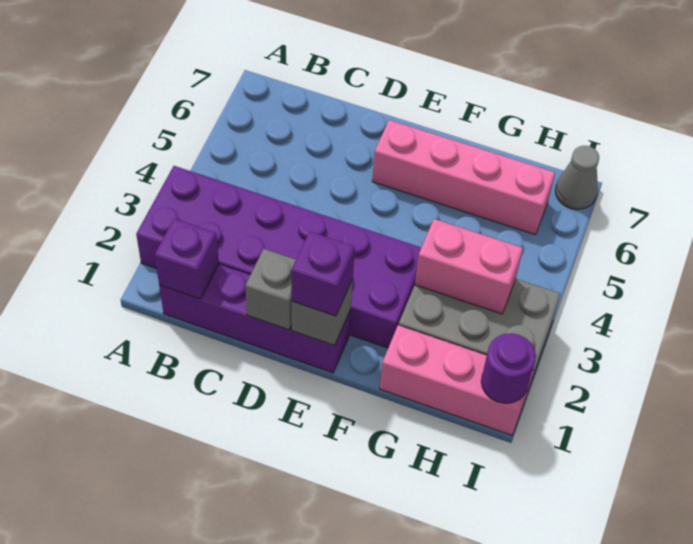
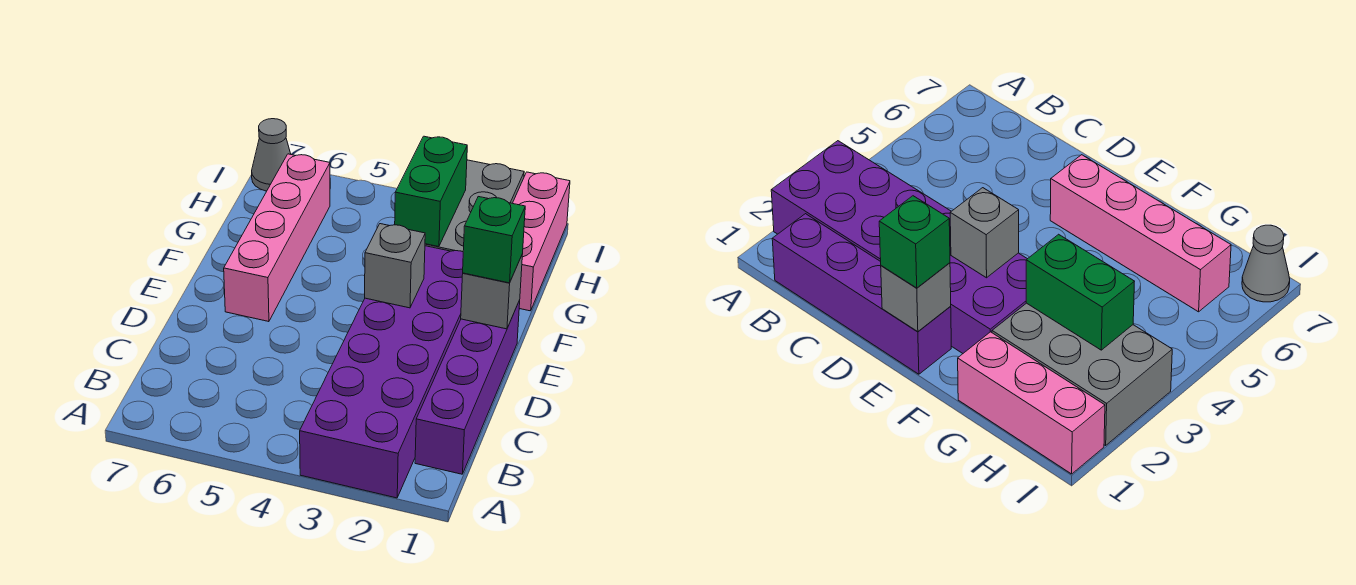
purple 1x1 brick [155,219,219,299] -> none
grey 1x1 brick [245,249,296,330] -> grey 1x1 brick moved to [365,224,425,308]
purple 1x1 brick [291,232,355,316] -> green 1x1 brick [463,197,525,283]
pink 1x2 brick [415,219,523,314] -> green 1x2 brick [395,136,467,247]
purple 1x1 round brick [481,333,536,403] -> none

